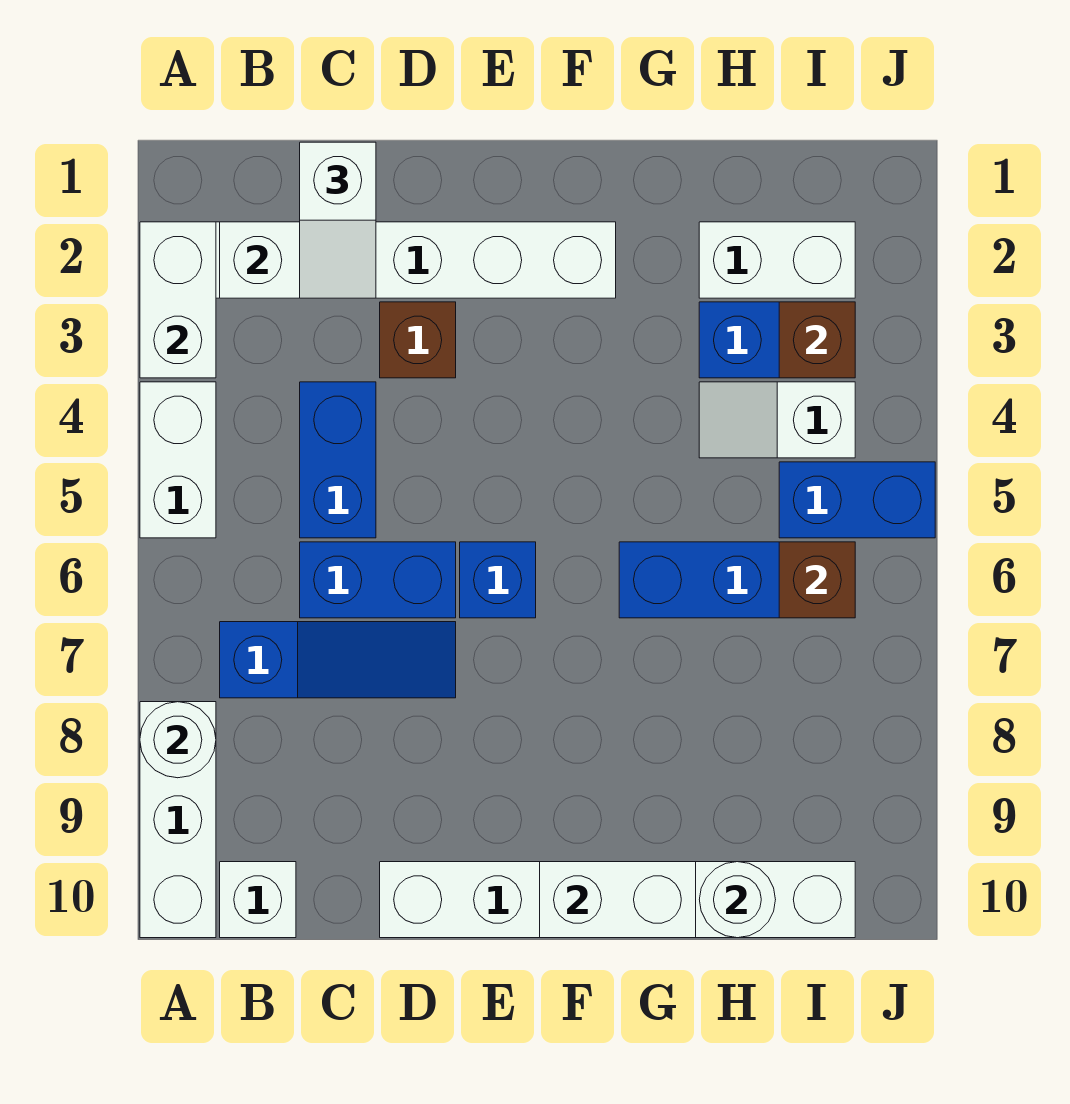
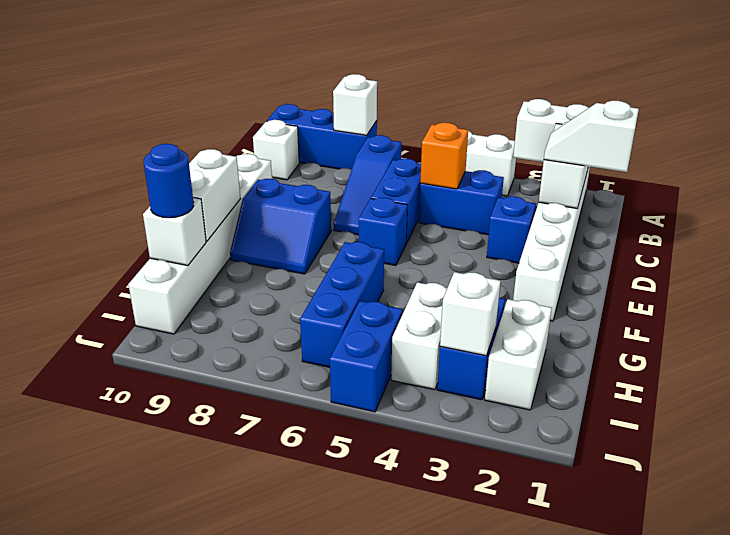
white 1x3 brick [140,702,216,938] -> blue 1x3 brick [267,104,377,170]
white 1x1 round brick [140,702,216,778] -> white 1x1 brick [333,74,377,135]
none -> orange 1x1 brick [420,123,468,189]
brown 1x1 brick [380,302,456,378] -> blue 1x1 brick [487,196,536,263]
none -> blue 2x2 slope [230,179,331,274]
white 1x2 slope [699,382,855,458] -> white 1x2 brick [391,282,447,390]
white 1x1 round brick [699,862,776,938] -> white 1x1 brick [143,198,206,266]
none -> blue 1x1 round brick [144,144,194,218]
brown 1x1 brick [779,302,855,378] -> white 1x1 brick [440,272,501,356]
brown 1x1 brick [779,542,855,618] -> none

